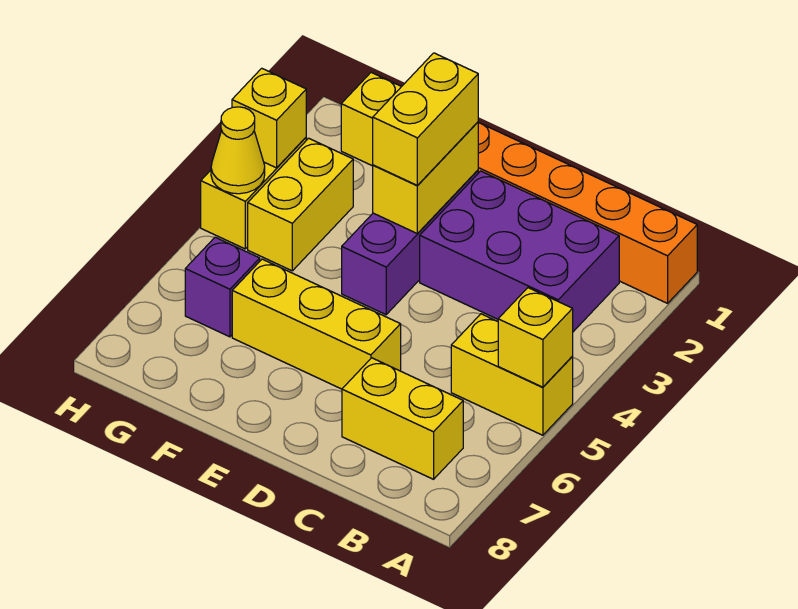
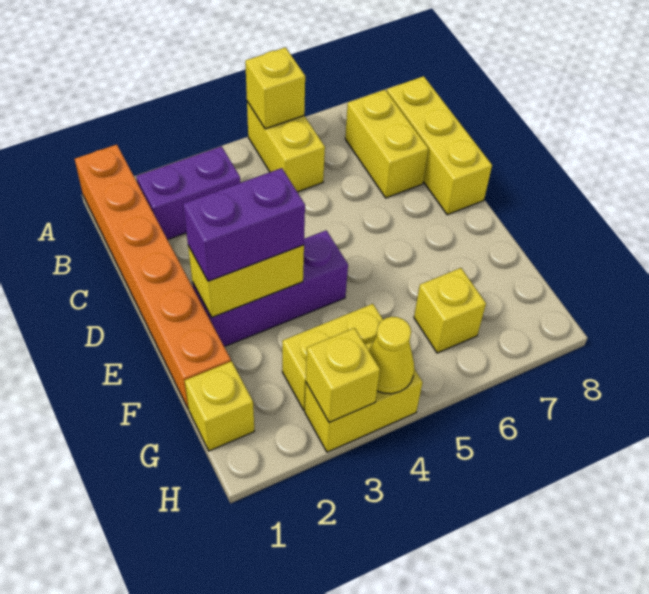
purple 2x3 brick [420,171,619,332] -> purple 1x2 brick [136,146,240,240]
yellow 1x3 brick [232,259,401,389] -> yellow 1x3 brick moved to [387,76,492,215]
yellow 1x2 brick [373,53,478,186] -> purple 1x2 brick [183,168,305,281]
purple 1x1 brick [185,237,260,337] -> yellow 1x1 brick [414,268,486,353]

